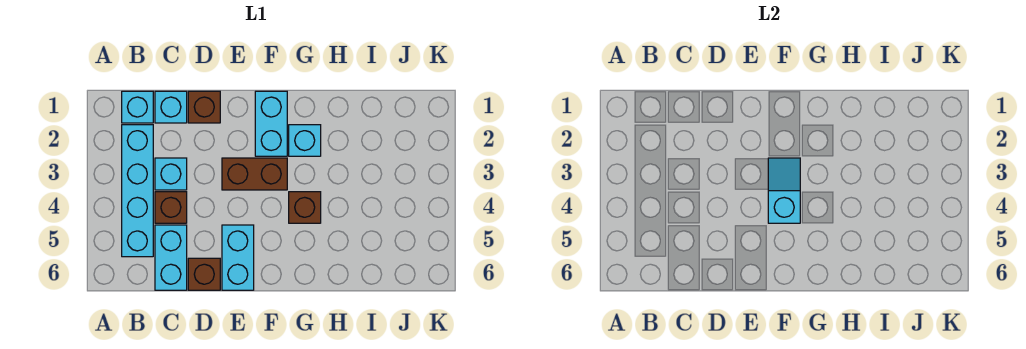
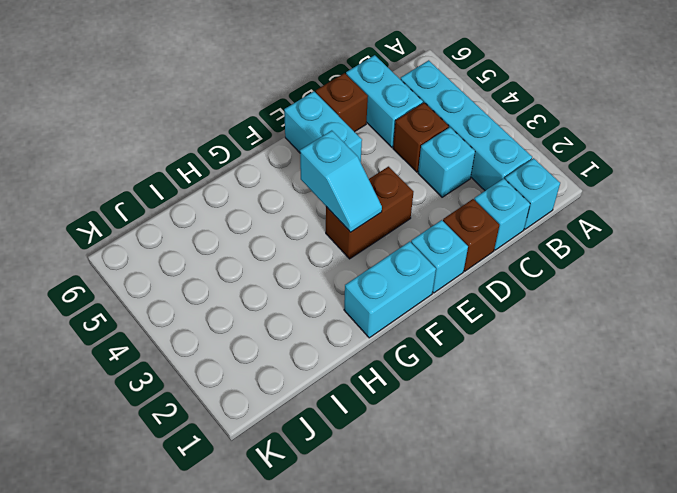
cyan 1x2 brick [255,91,287,156] -> cyan 1x2 brick turned to [344,242,436,338]
cyan 1x1 brick [289,125,321,156] -> cyan 1x1 brick moved to [411,220,468,293]
brown 1x1 brick [289,192,321,223] -> none

